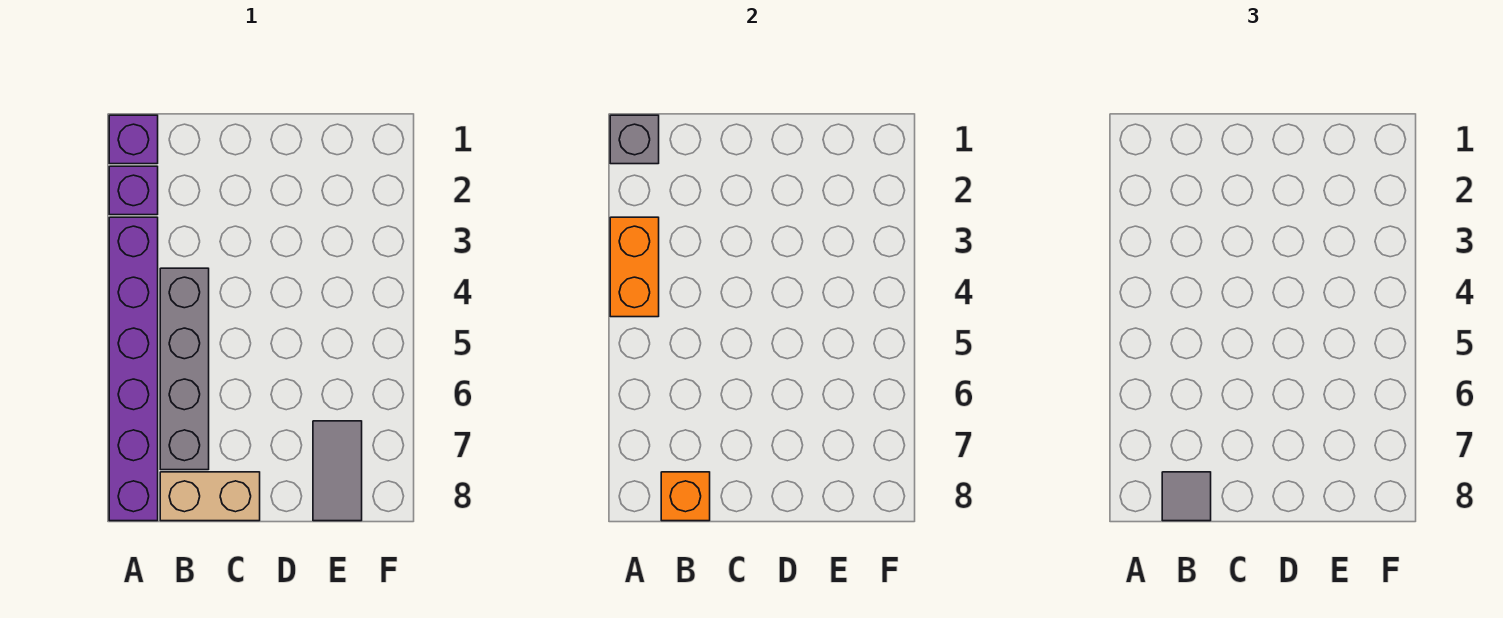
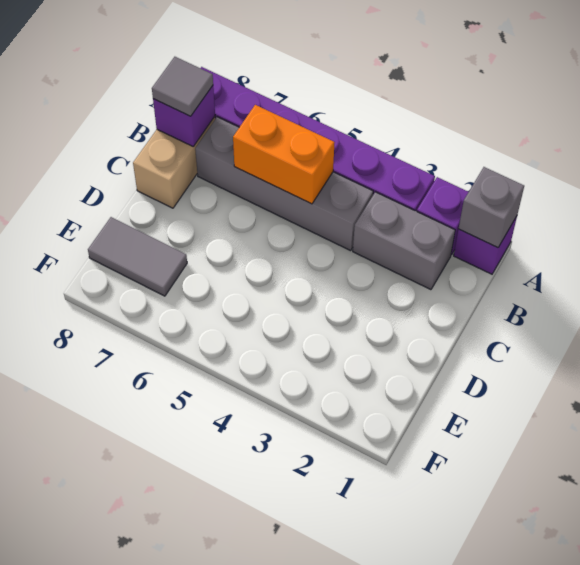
orange 1x2 brick [610,217,659,317] -> orange 1x2 brick moved to [233,105,335,204]
none -> grey 1x2 brick [353,192,455,290]
orange 1x1 brick [661,472,710,521] -> purple 1x1 brick [153,86,215,147]

